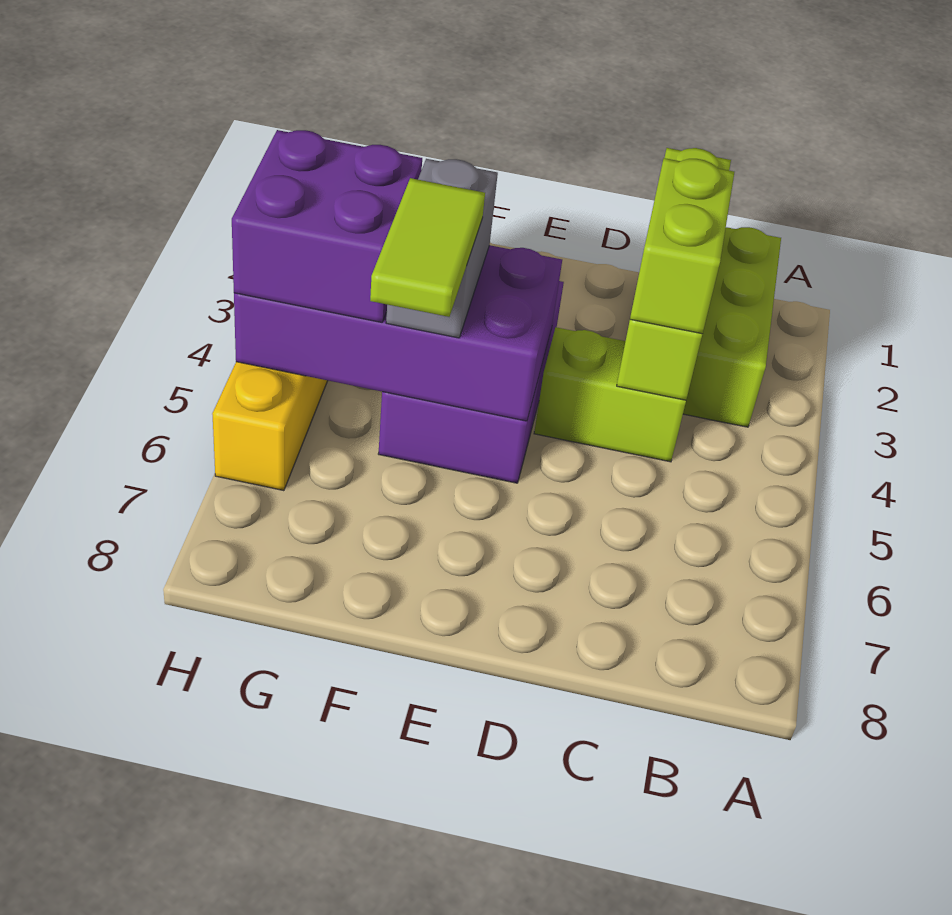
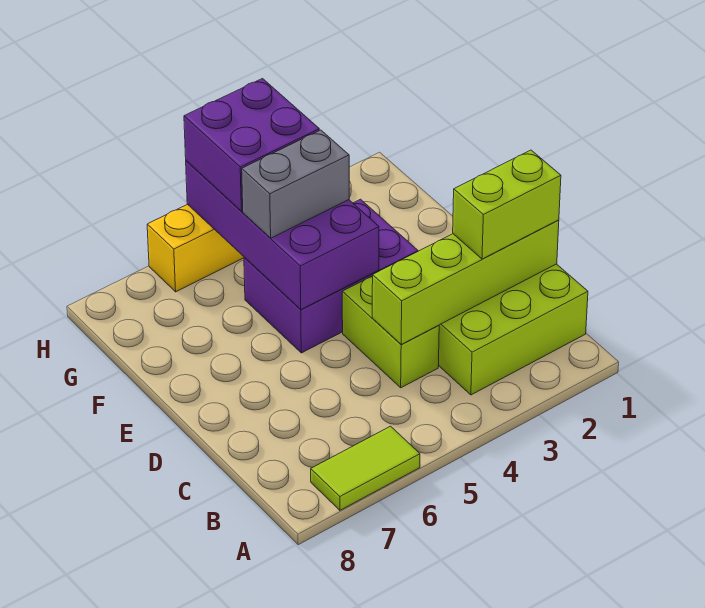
lime 1x2 brick [630,158,734,334] -> lime 1x2 brick moved to [453,150,561,259]
lime 1x2 tile [370,178,485,317] -> lime 1x2 tile moved to [311,426,420,510]

